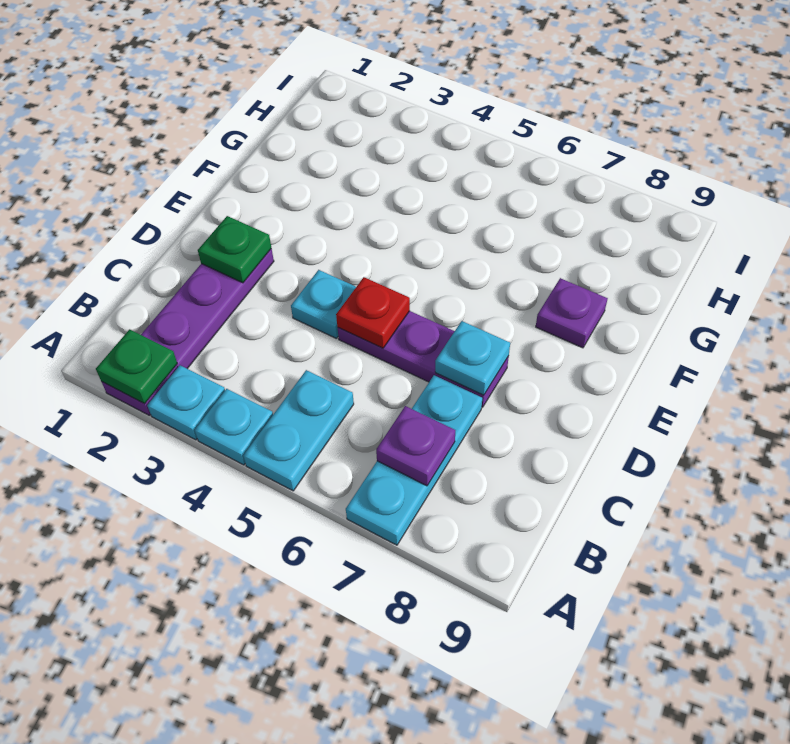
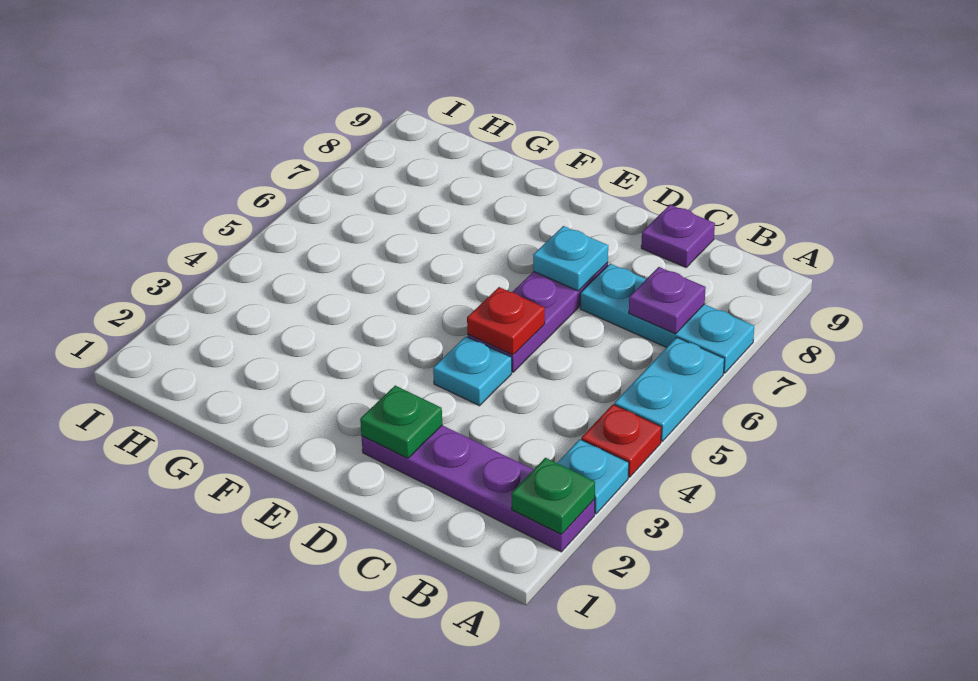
cyan 1x1 plate [195,389,273,465] -> red 1x1 plate [581,404,662,477]
cyan 1x2 plate [243,370,354,491] -> cyan 1x2 plate turned to [614,337,724,441]
purple 1x1 plate [536,278,608,348] -> purple 1x1 plate moved to [641,205,715,267]

